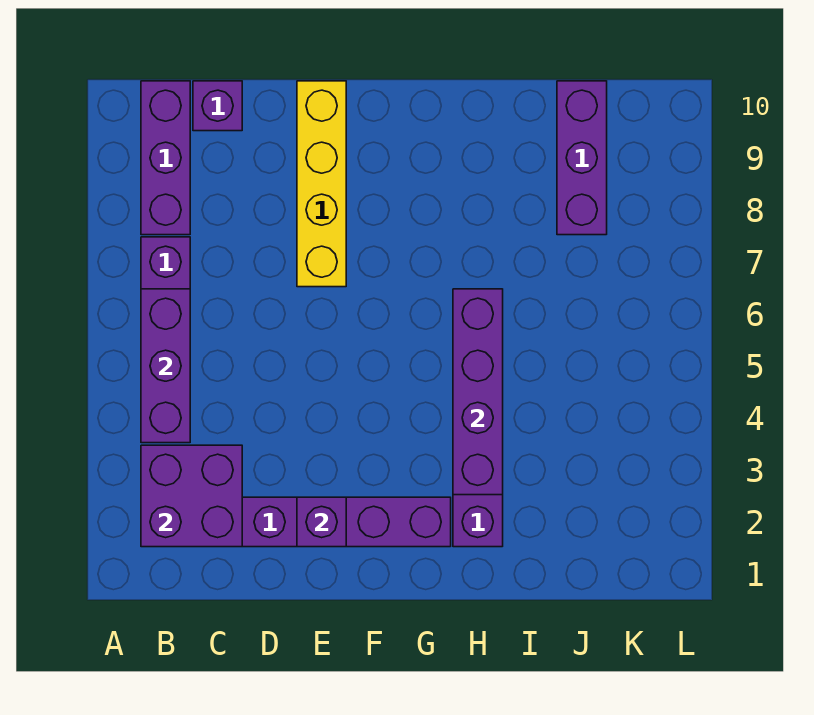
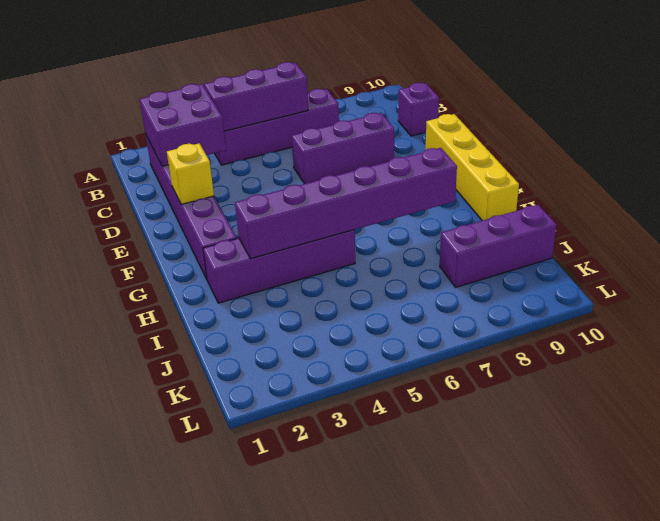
purple 1x3 brick [141,81,190,235] -> purple 1x3 brick moved to [292,113,394,184]
purple 1x1 brick [297,497,346,547] -> yellow 1x1 brick [167,143,214,205]
yellow 1x4 brick [297,81,346,287] -> yellow 1x4 brick turned to [426,114,519,221]
purple 1x4 brick [453,289,503,495] -> purple 1x6 brick [235,148,457,259]

